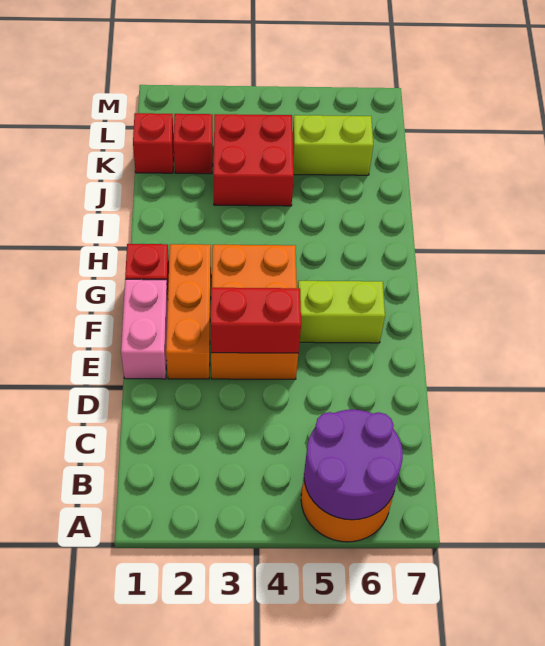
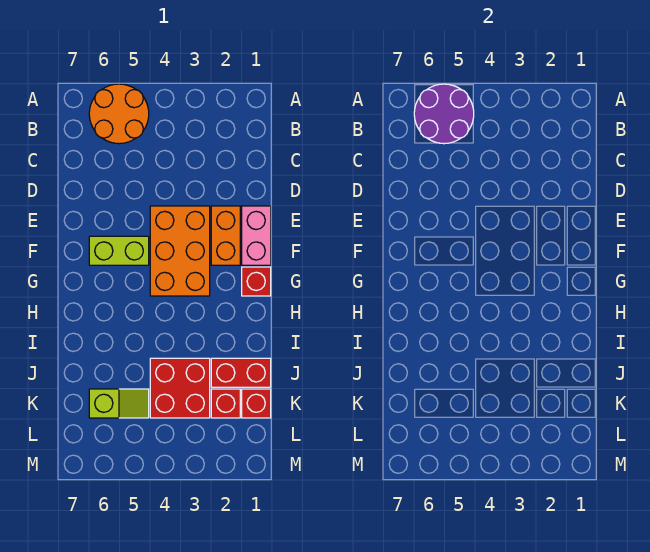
orange 1x3 brick [166,244,211,379] -> orange 1x2 brick [211,206,240,265]
red 1x2 brick [211,288,301,353] -> red 1x2 brick moved to [211,358,271,387]
lime 1x2 brick [293,115,373,175] -> lime 1x2 slope [89,389,149,418]

